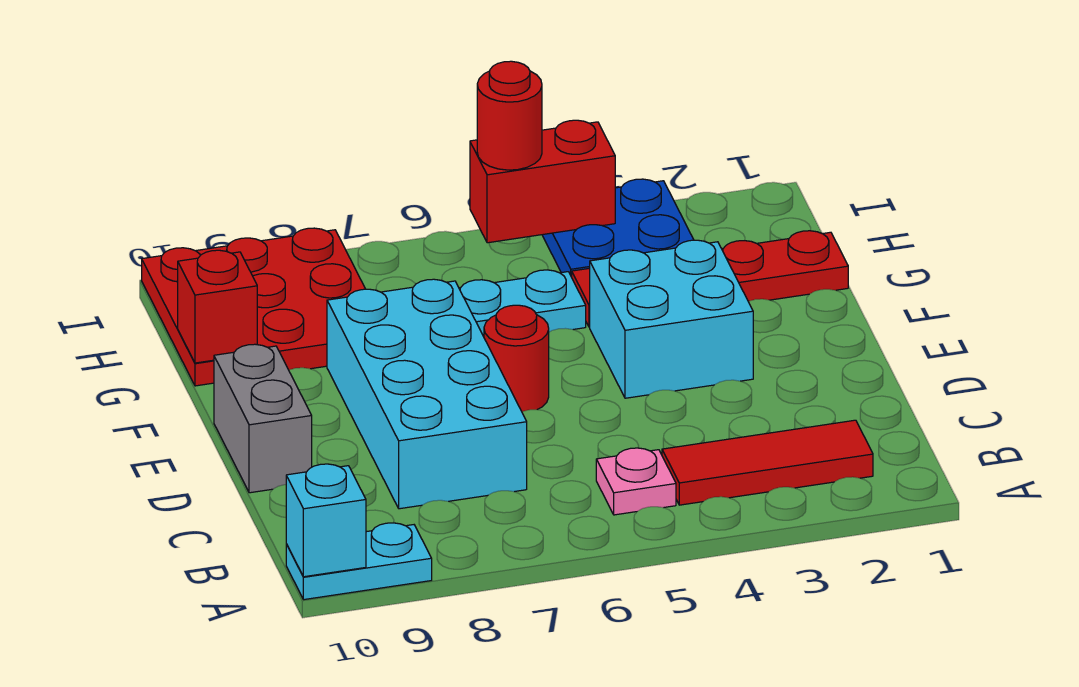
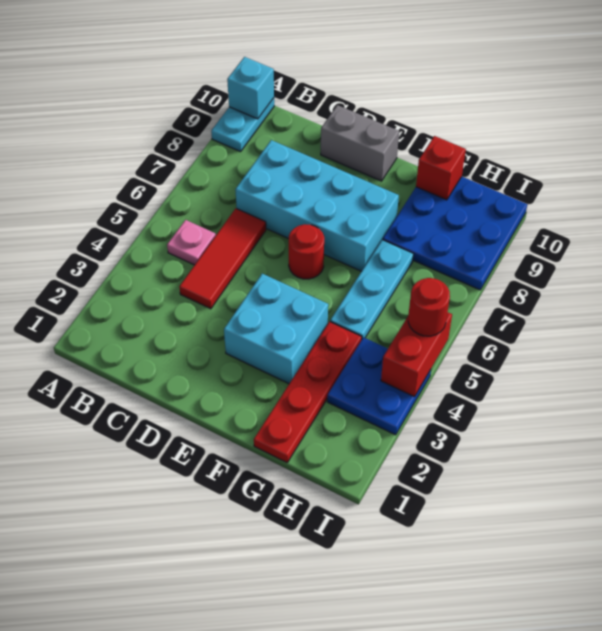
red 1x3 tile [662,420,873,505] -> red 1x3 tile moved to [179,208,266,309]
red 3x3 plate [142,228,365,386] -> blue 3x3 plate [383,177,527,290]

